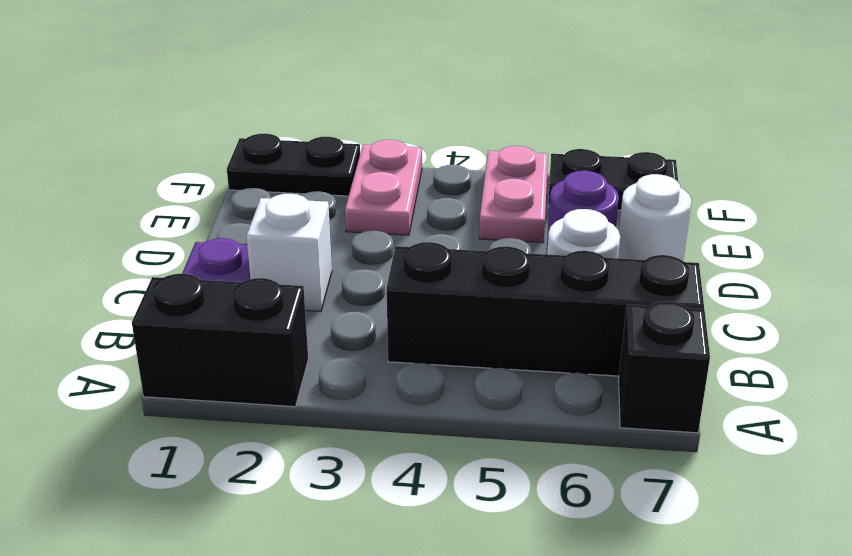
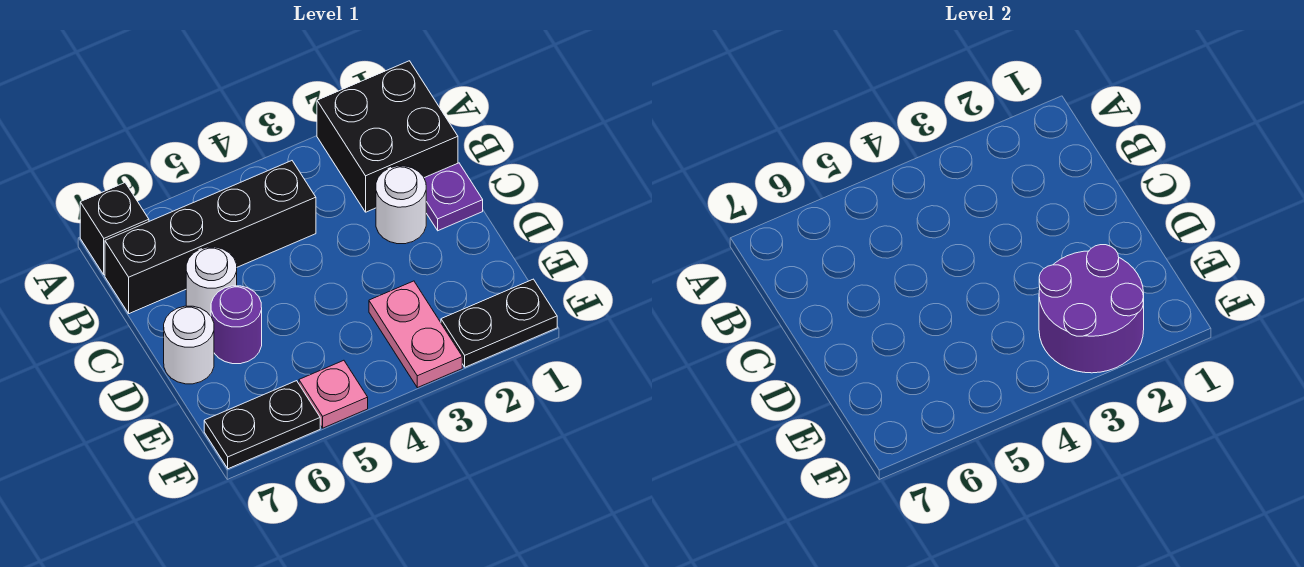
black 1x2 brick [132,274,308,407] -> black 2x2 brick [317,61,458,212]
white 1x1 brick [246,194,332,311] -> white 1x1 round brick [376,166,426,244]
none -> purple 2x2 round brick [1039,245,1144,373]
pink 1x2 plate [479,146,548,243] -> pink 1x1 plate [299,360,368,428]

